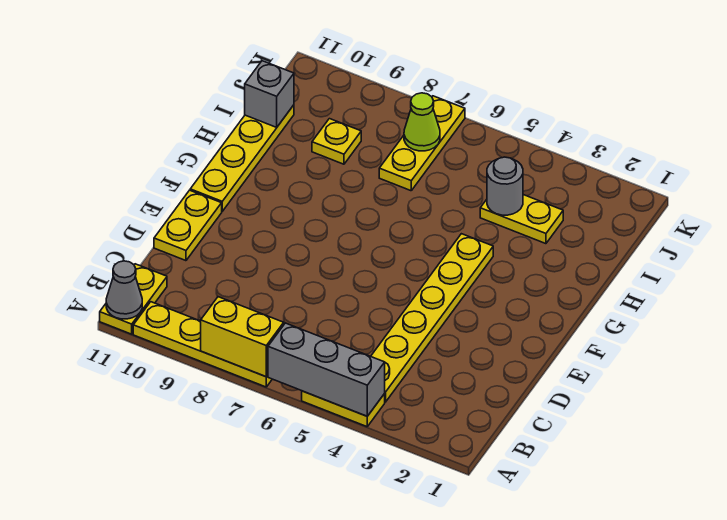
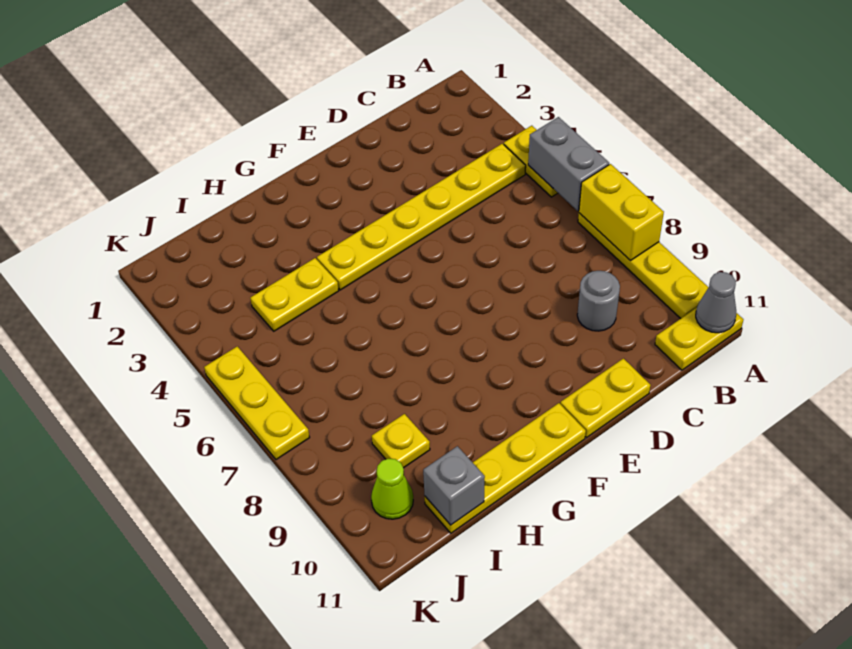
grey 1x3 brick [268,323,385,416] -> grey 1x2 brick [528,117,609,211]
yellow 1x2 plate [480,195,563,244] -> yellow 1x2 plate turned to [250,258,339,331]
grey 1x1 round brick [487,157,523,215] -> grey 1x1 round brick moved to [577,271,620,331]
yellow 1x3 plate [379,96,465,191] -> yellow 1x3 plate turned to [204,346,310,460]
lime 1x1 cone [404,93,440,151] -> lime 1x1 cone moved to [371,459,413,519]

